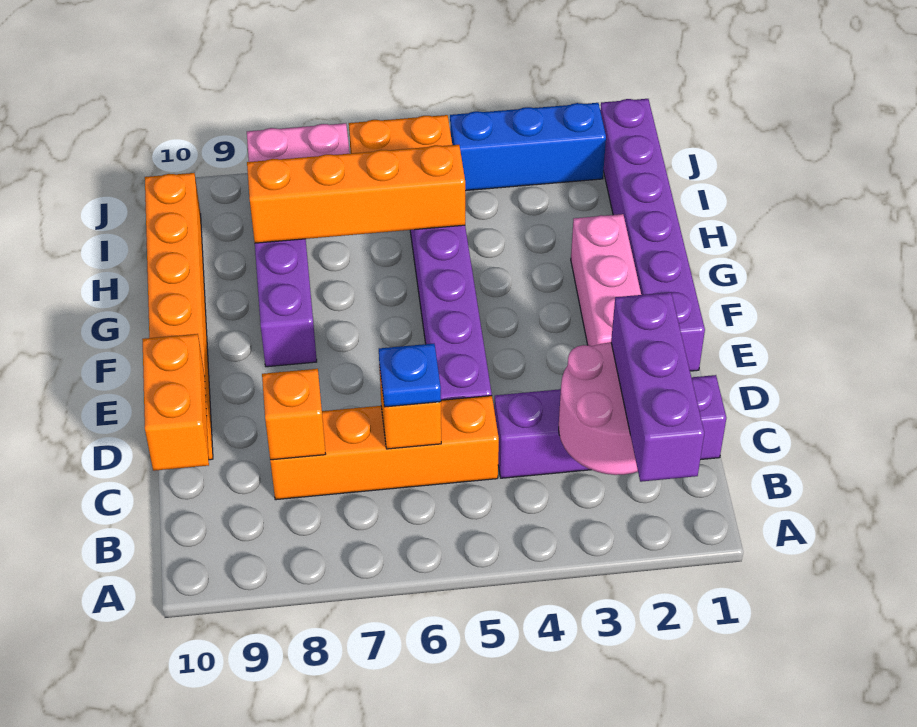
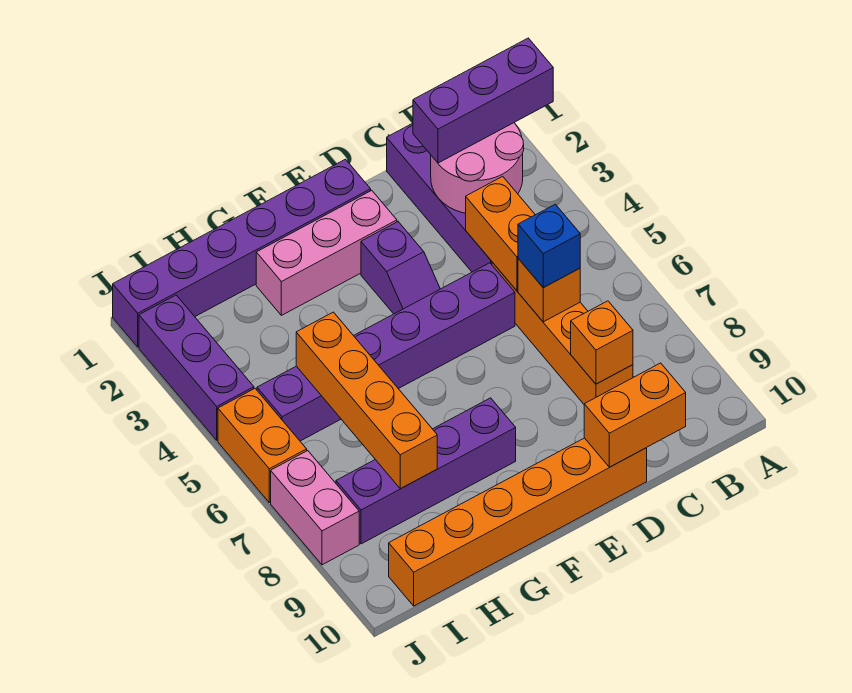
none -> orange 1x2 brick [466,176,535,291]
blue 1x1 plate [379,344,441,407] -> blue 1x1 brick [518,204,580,288]
none -> purple 1x2 slope [361,222,440,314]
blue 1x3 brick [450,103,606,191] -> purple 1x3 brick [139,295,254,440]

